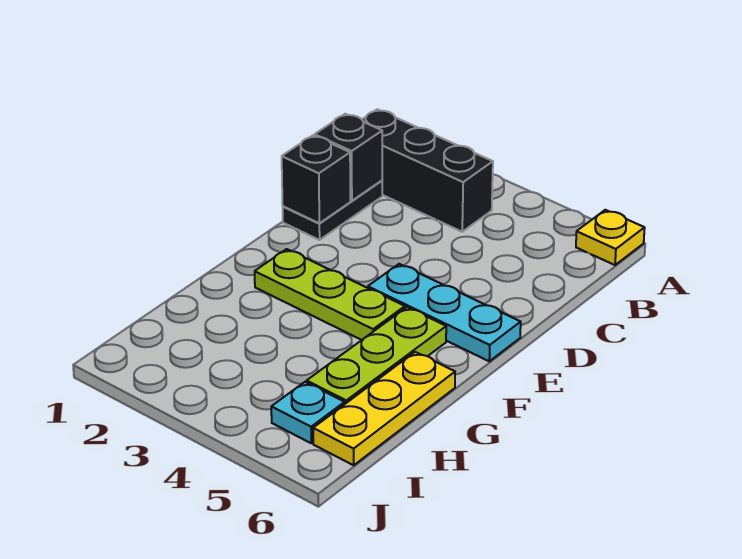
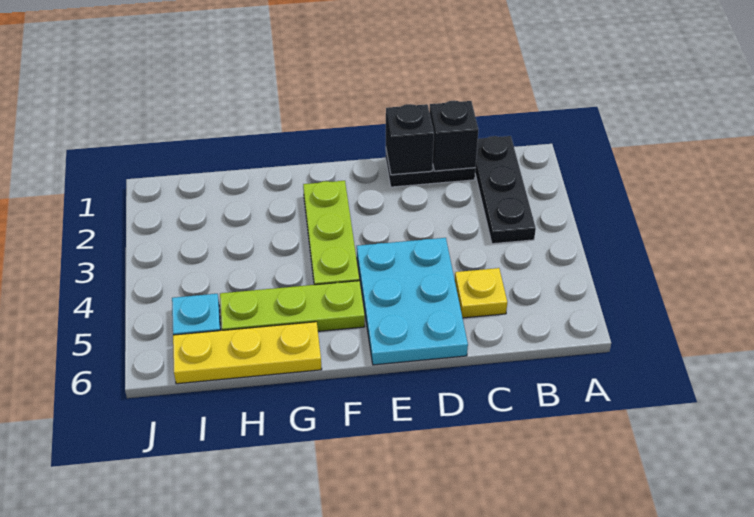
yellow 1x1 plate [576,210,645,265] -> yellow 1x1 plate moved to [455,268,507,318]
black 1x3 brick [362,109,493,232] -> black 1x3 plate [475,136,536,244]
cyan 1x3 plate [368,264,521,361] -> cyan 2x3 plate [357,238,468,365]

